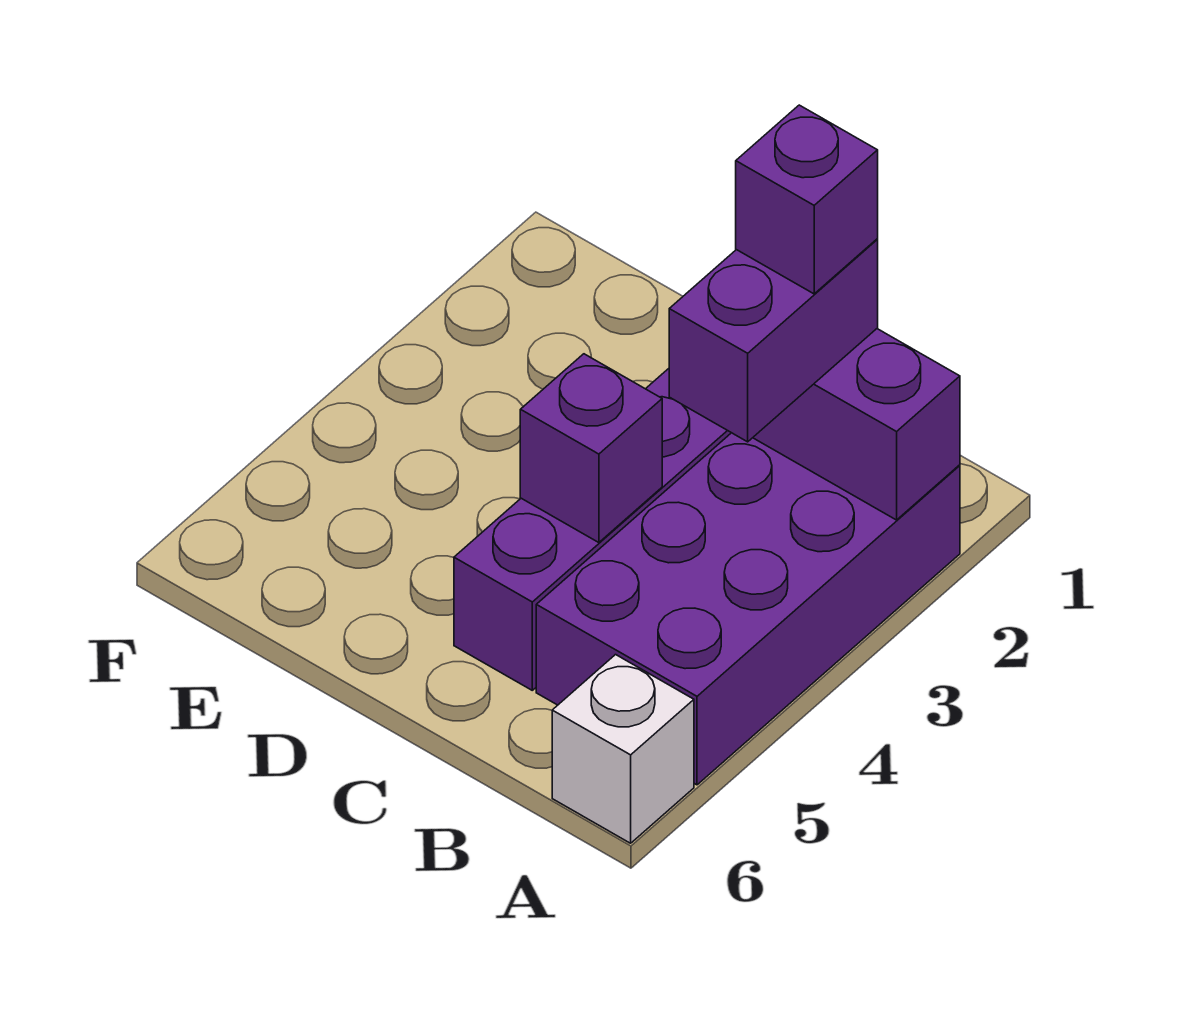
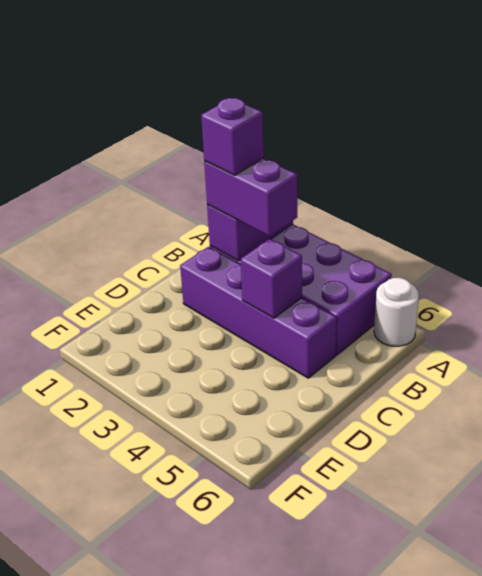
white 1x1 brick [552,655,694,843] -> white 1x1 round brick [374,278,419,346]

